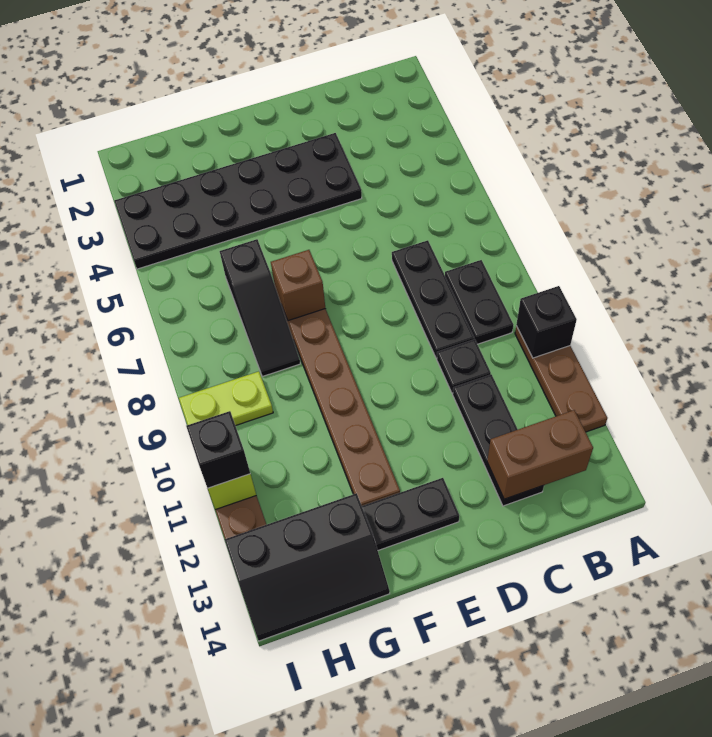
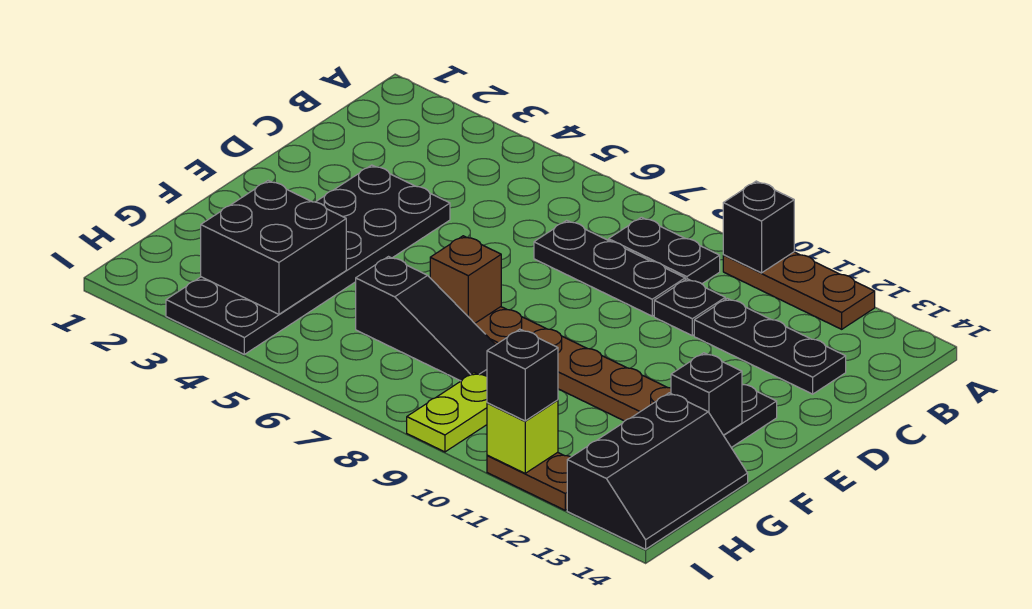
brown 1x2 brick [487,410,593,499] -> none
none -> black 1x1 brick [671,353,742,435]
none -> black 2x2 brick [201,181,346,314]

